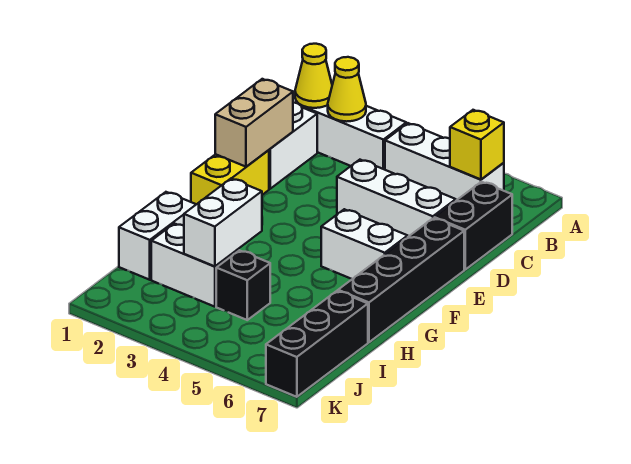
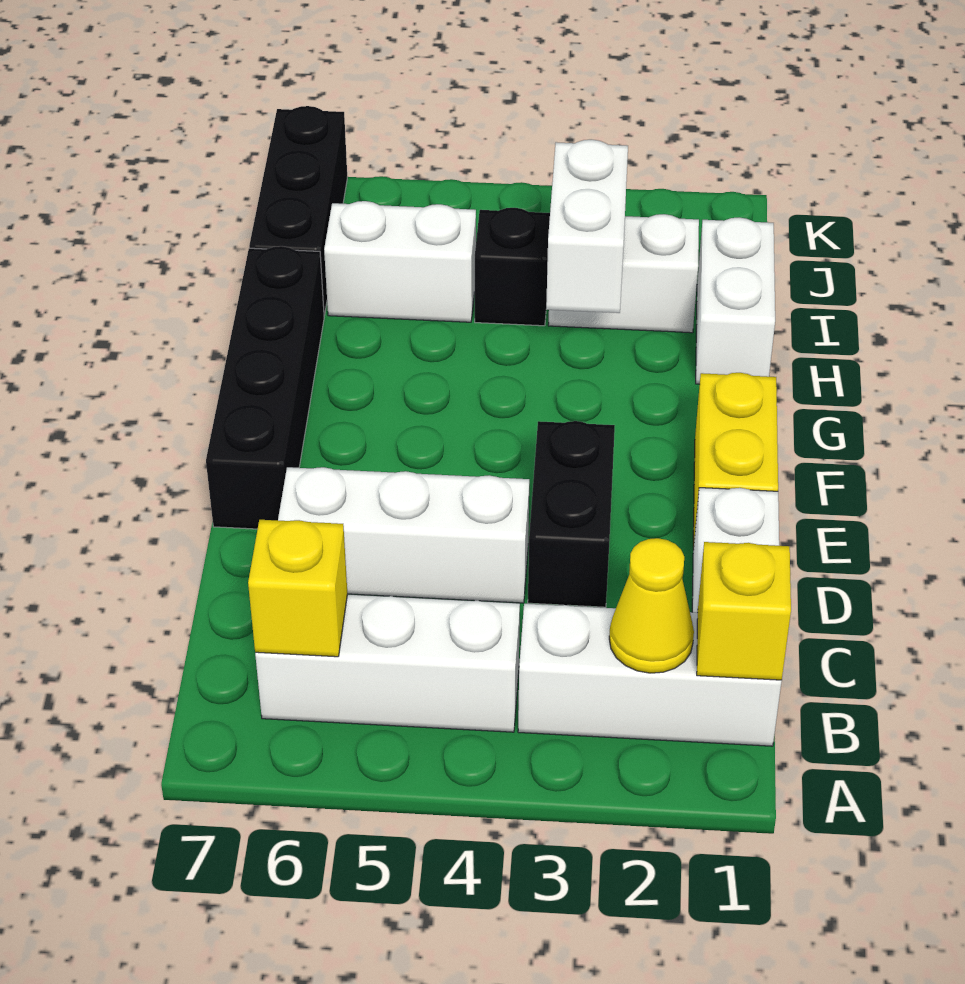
yellow 1x1 cone [295,44,332,108] -> yellow 1x1 brick [697,542,791,680]
black 1x2 brick [434,182,512,269] -> black 1x2 brick moved to [528,421,615,607]
tan 1x2 brick [215,79,293,167] -> none
white 1x2 brick [321,209,408,279] -> white 1x2 brick moved to [324,201,476,322]

